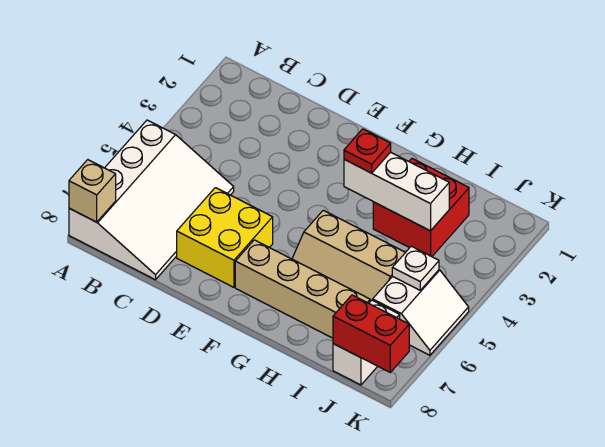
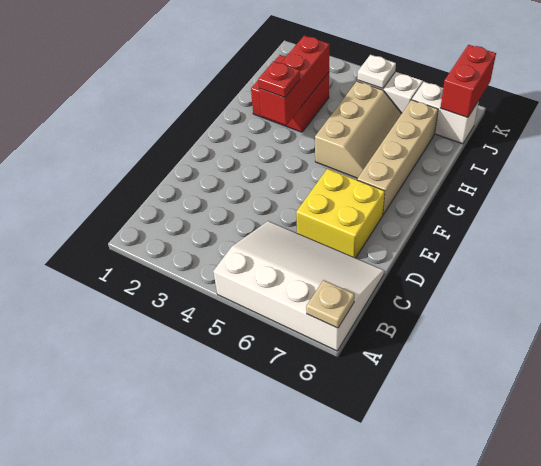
tan 1x1 brick [69,160,116,222] -> tan 1x1 plate [306,280,355,328]
white 1x3 brick [344,152,449,231] -> red 1x3 brick [259,35,329,125]

